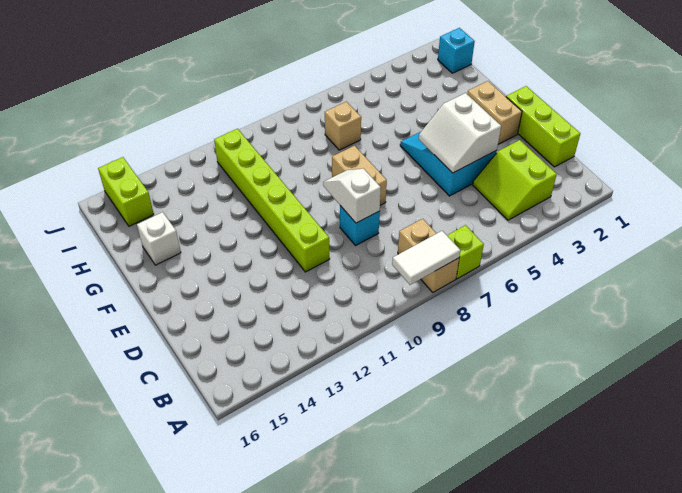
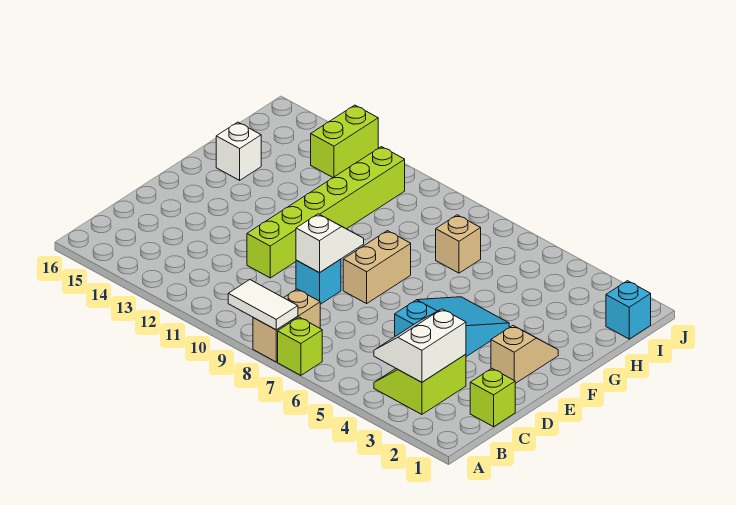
lime 1x3 brick [506,86,580,167] -> lime 1x1 brick [470,369,515,427]
white 2x2 slope [419,93,501,173] -> white 2x2 slope moved to [374,309,466,382]
tan 1x2 brick [467,81,522,144] -> tan 1x2 slope [491,326,558,384]
lime 1x2 brick [98,157,154,226] -> lime 1x2 brick moved to [311,105,378,177]

